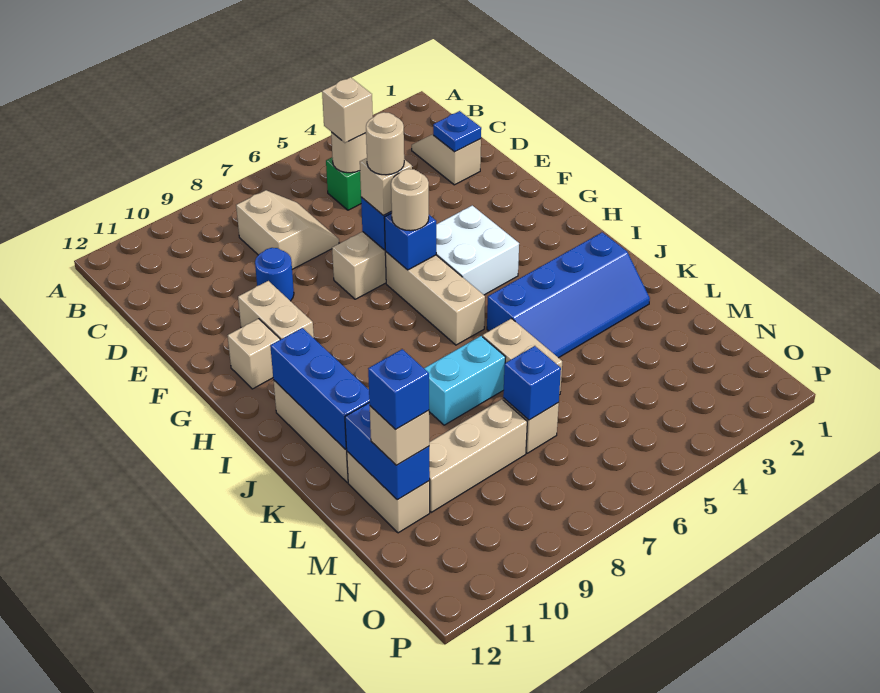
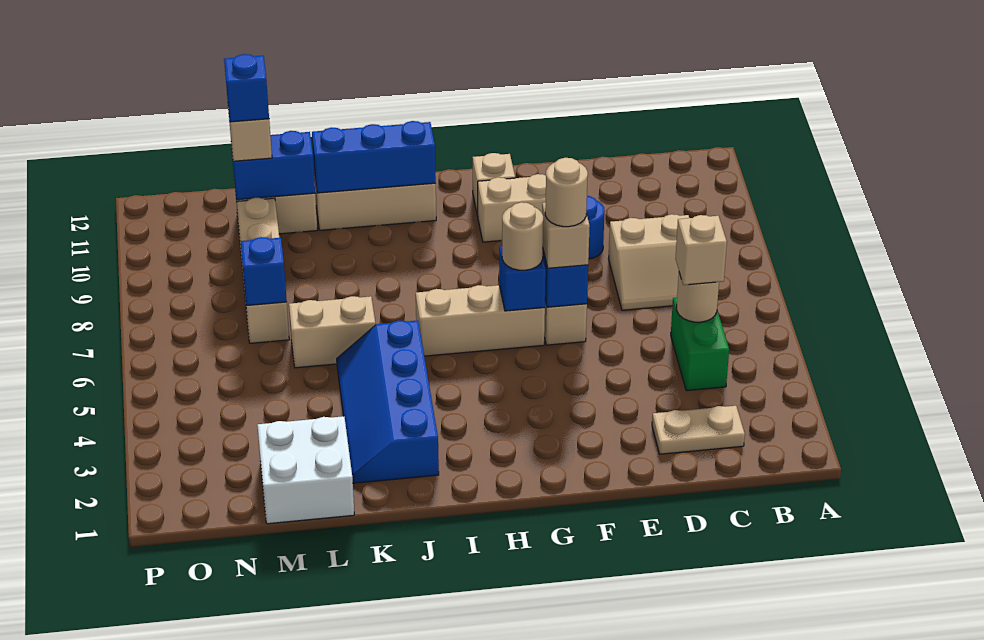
tan 1x2 slope [412,134,481,185] -> tan 1x2 plate [652,406,745,454]
blue 1x1 plate [433,111,481,152] -> none
white 2x2 brick [436,206,519,295] -> white 2x2 brick moved to [257,416,354,524]
cyan 1x2 brick [424,336,506,425] -> none

